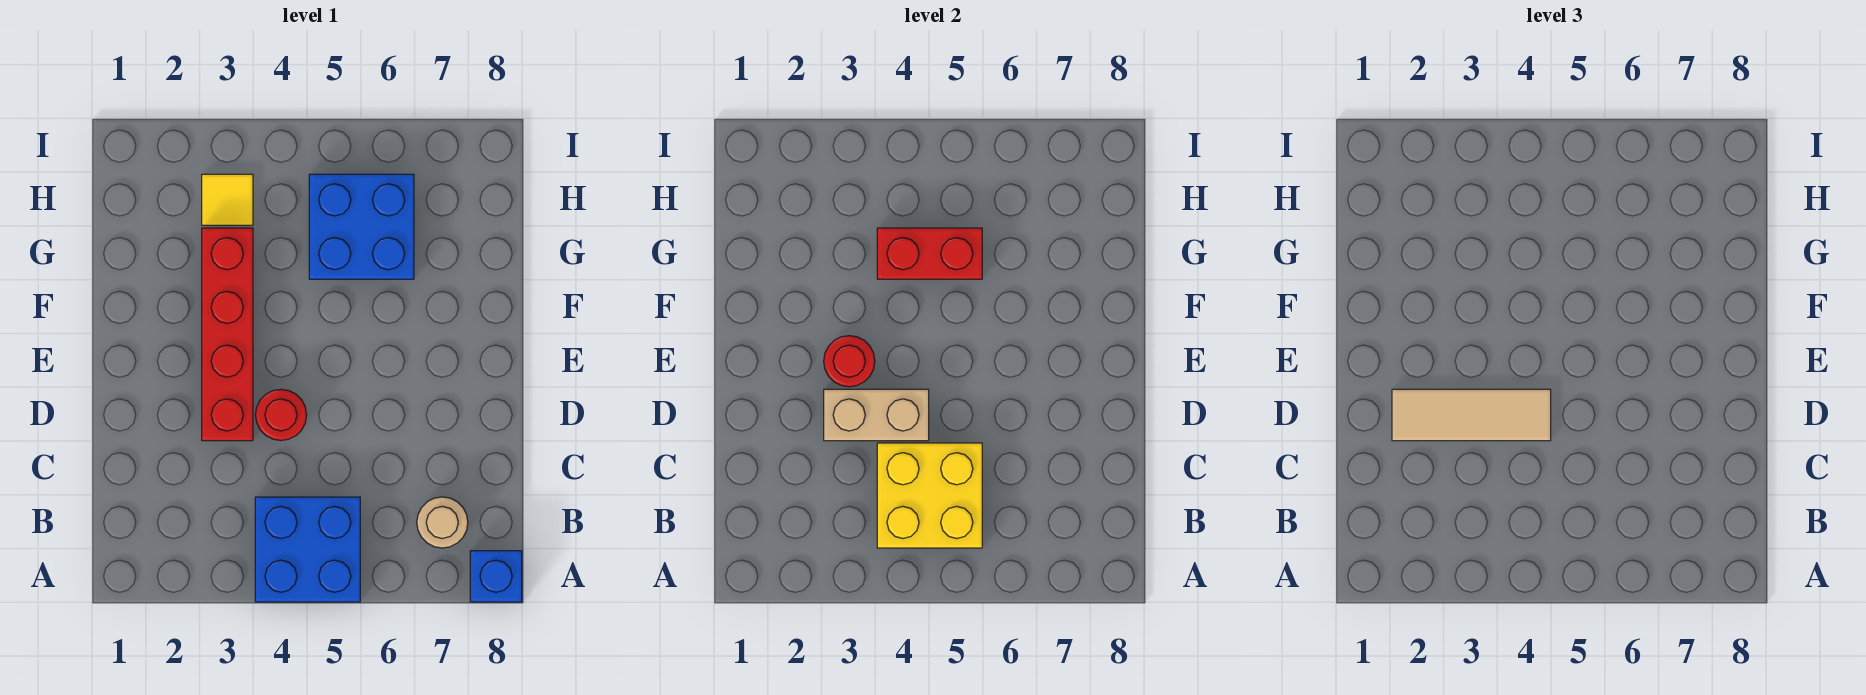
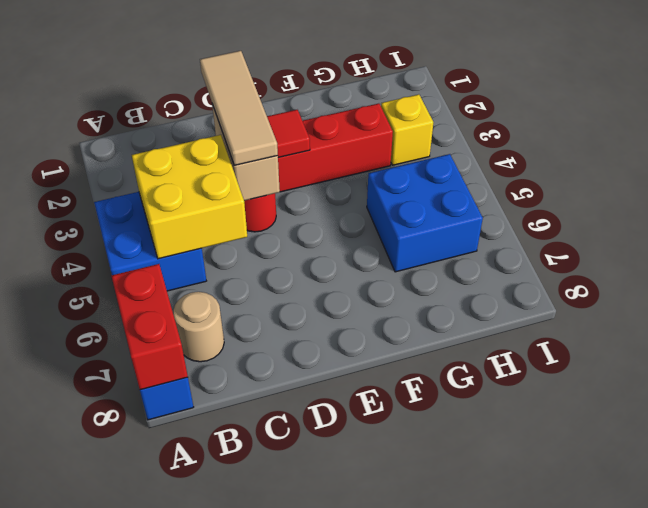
red 1x1 round brick [824,336,875,387] -> red 1x1 tile [267,110,310,158]
red 1x2 brick [877,228,982,279] -> red 1x2 brick moved to [111,264,188,390]
yellow 1x1 tile [202,174,253,225] -> yellow 1x1 brick [381,94,433,165]

